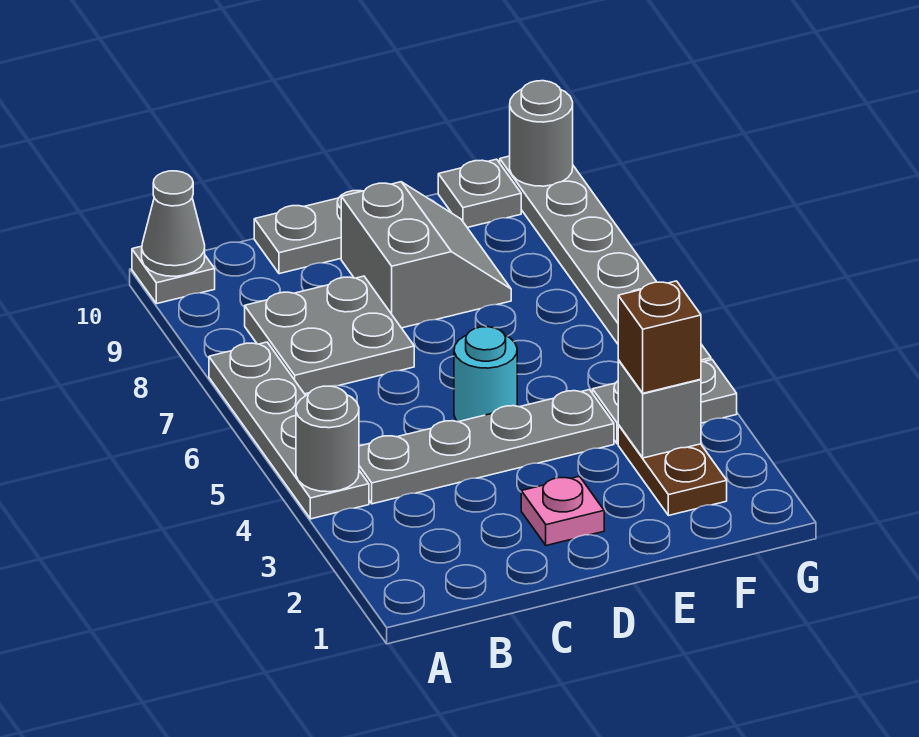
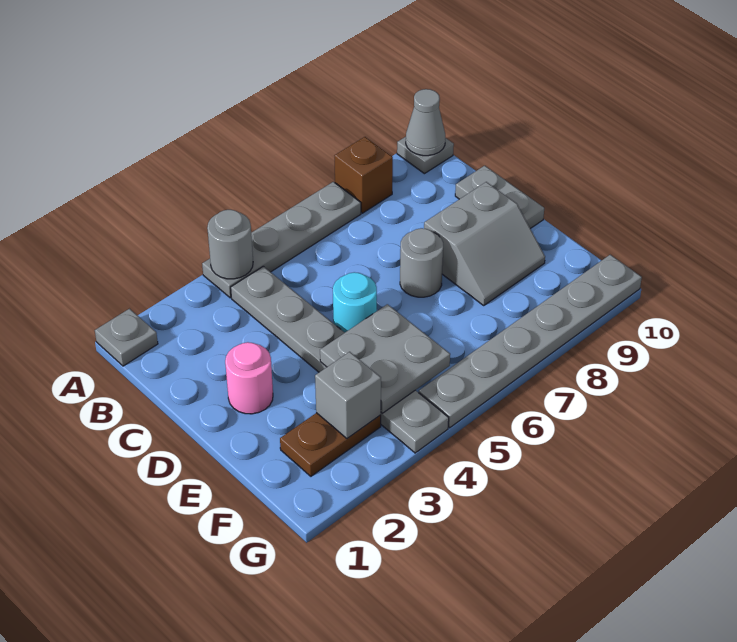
grey 2x2 plate [245,276,414,394] -> grey 2x2 plate moved to [320,304,450,413]
pink 1x1 plate [521,476,604,546] -> pink 1x1 round brick [225,342,273,414]
brown 1x1 brick [618,281,701,393] -> brown 1x1 brick moved to [335,137,393,213]
grey 1x1 plate [438,159,521,228] -> grey 1x1 plate moved to [95,309,158,366]
grey 1x1 round brick [510,81,573,186] -> grey 1x1 round brick moved to [400,228,443,297]

